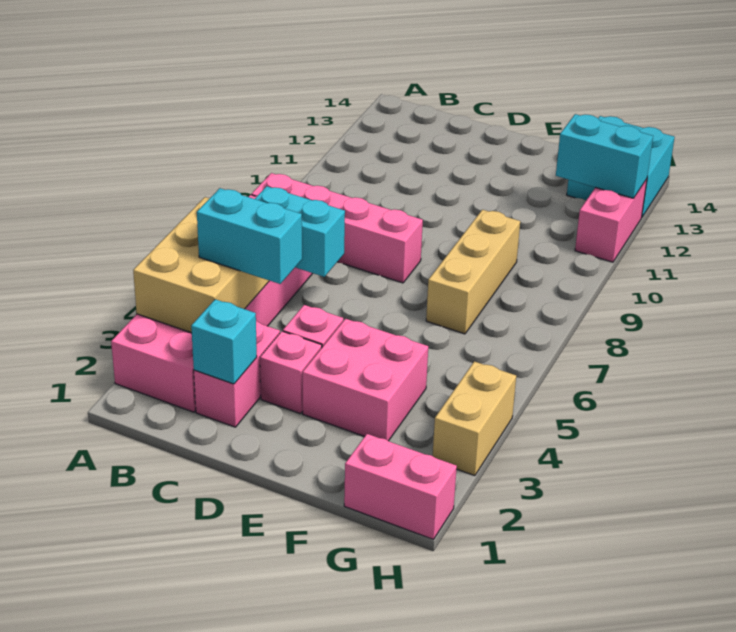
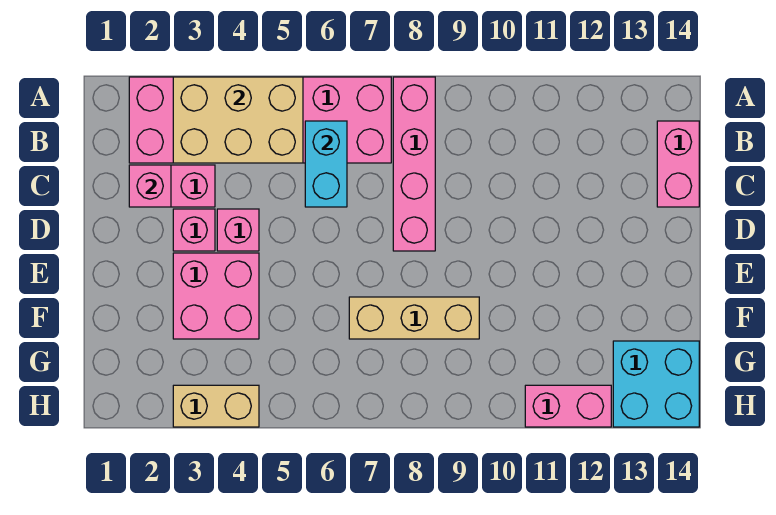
cyan 1x2 brick [197,188,302,284] -> none
cyan 1x1 brick [191,299,257,384] -> pink 1x1 brick [129,165,171,207]
pink 1x2 brick [344,434,457,539] -> pink 1x2 brick moved to [657,121,699,207]
cyan 1x2 brick [556,114,653,198] -> none

